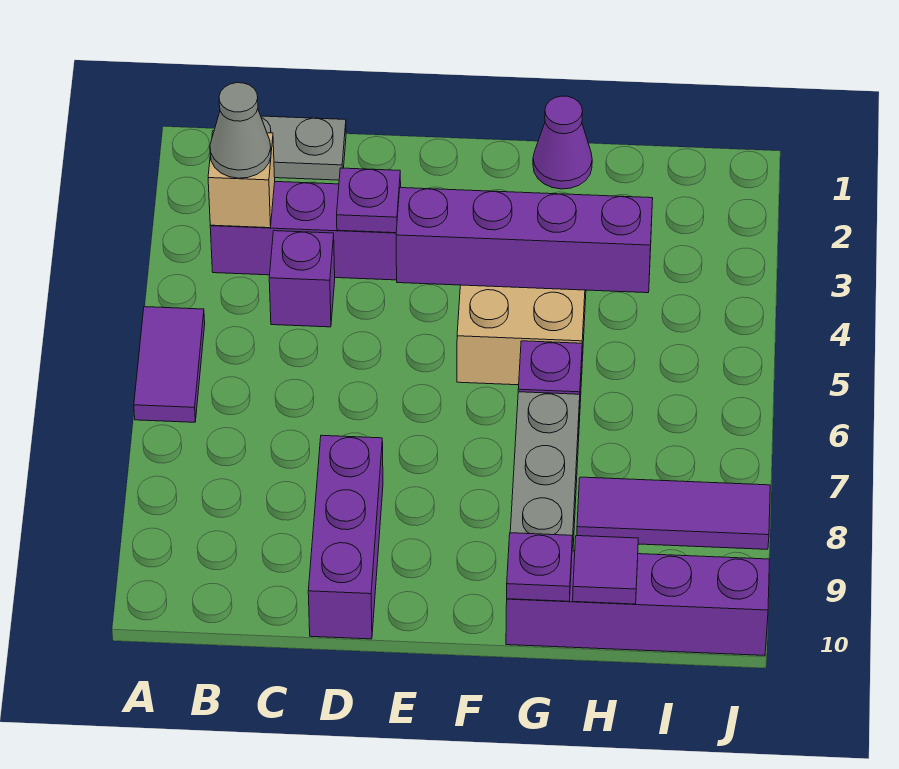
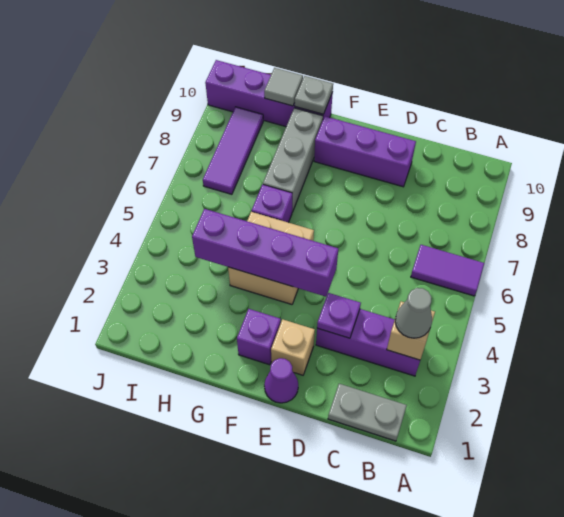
purple 1x2 tile [134,307,205,422] -> purple 1x2 tile turned to [411,245,484,296]
purple 1x1 brick [269,231,335,327] -> purple 1x1 brick moved to [237,309,281,365]
purple 1x3 brick [308,435,383,639] -> purple 1x3 brick turned to [314,116,416,187]
none -> tan 1x1 brick [271,319,315,375]
purple 1x1 cone [533,96,592,189] -> purple 1x1 cone moved to [264,358,298,403]
purple 1x1 plate [507,533,572,601] -> grey 1x1 plate [295,76,333,114]
purple 1x3 tile [577,477,770,549] -> purple 1x3 tile turned to [203,107,263,194]
purple 1x1 tile [573,536,638,604] -> grey 1x1 tile [264,68,303,106]

